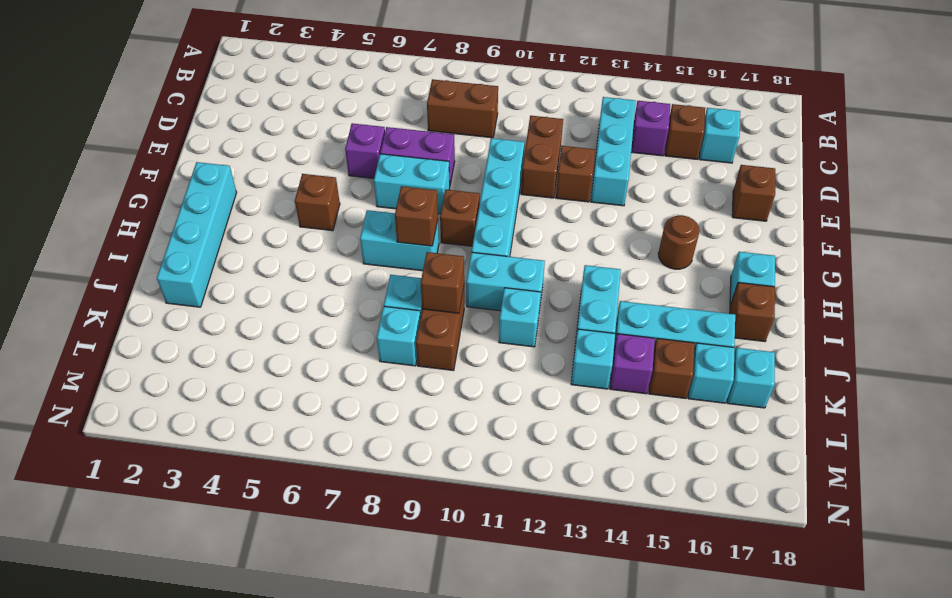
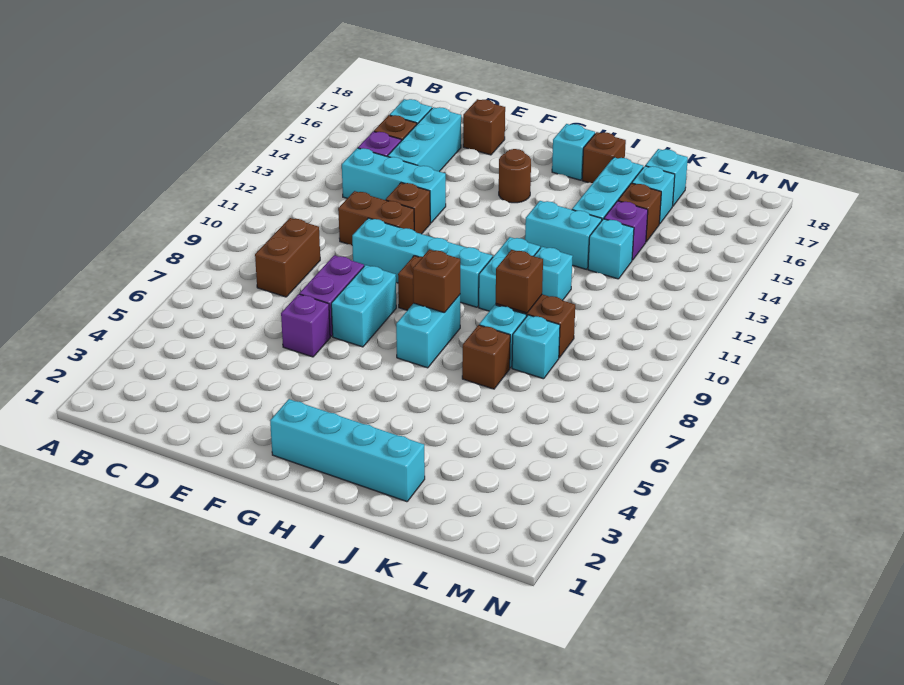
none -> cyan 1x3 brick [388,107,461,172]
brown 1x1 brick [295,174,340,231] -> brown 1x1 brick moved to [462,325,510,389]

